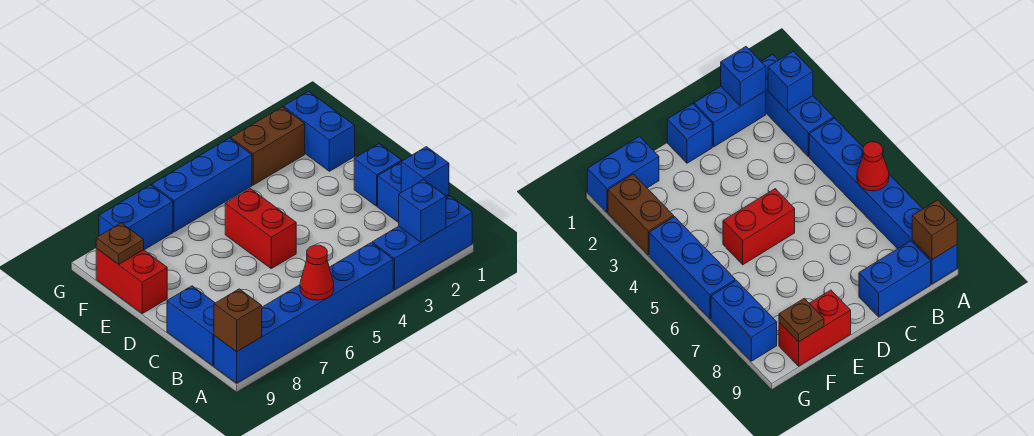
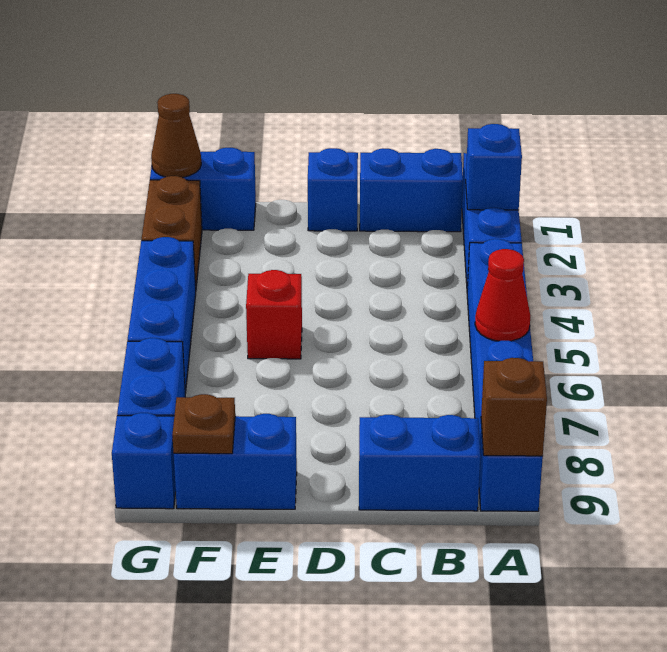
blue 1x1 brick [401,147,449,196] -> blue 1x1 brick moved to [112,413,176,509]
red 1x2 brick [225,189,296,268] -> red 1x1 brick [246,270,302,359]
red 1x2 brick [96,248,167,313] -> blue 1x2 brick [174,414,297,509]
none -> brown 1x1 cone [151,94,201,178]

